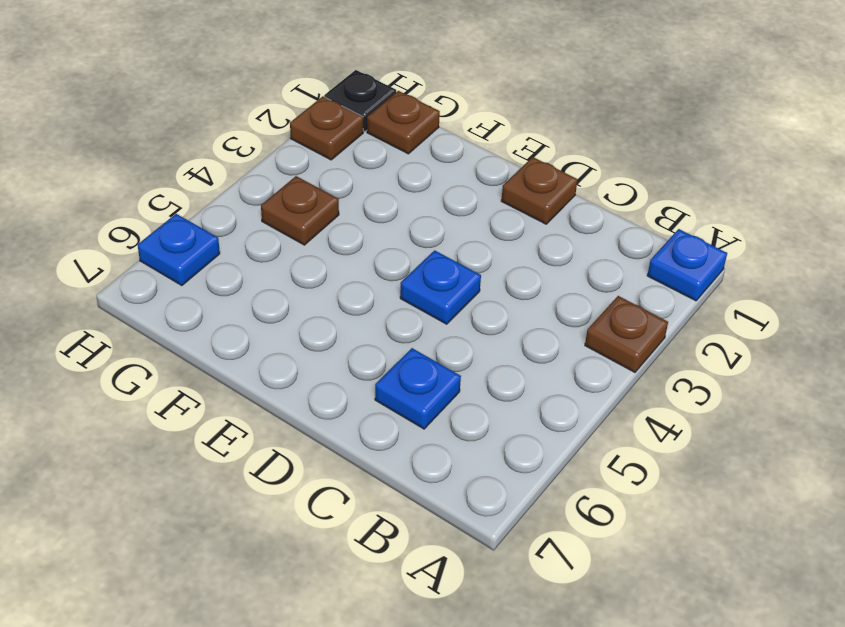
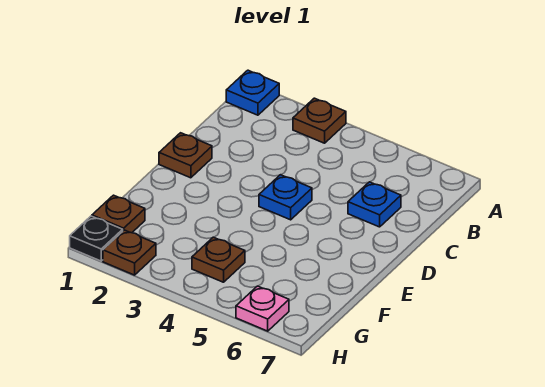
blue 1x1 plate [138,214,220,286] -> pink 1x1 plate [236,286,289,331]

